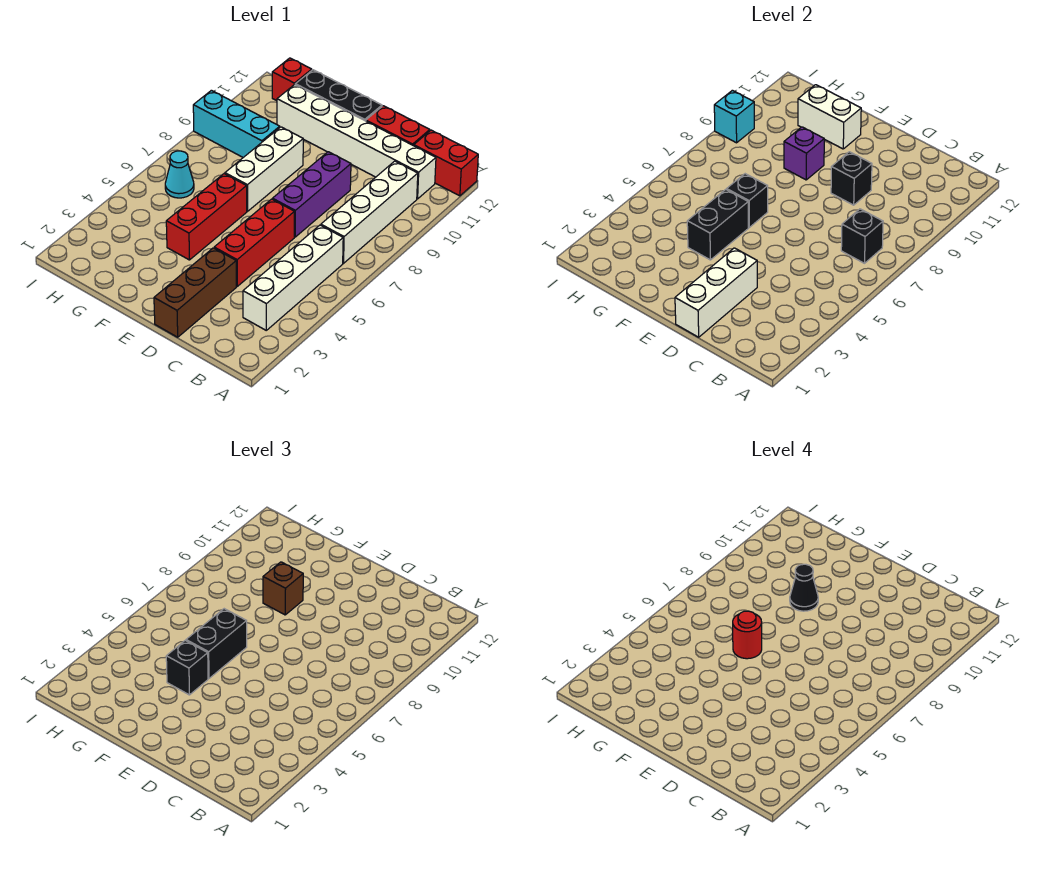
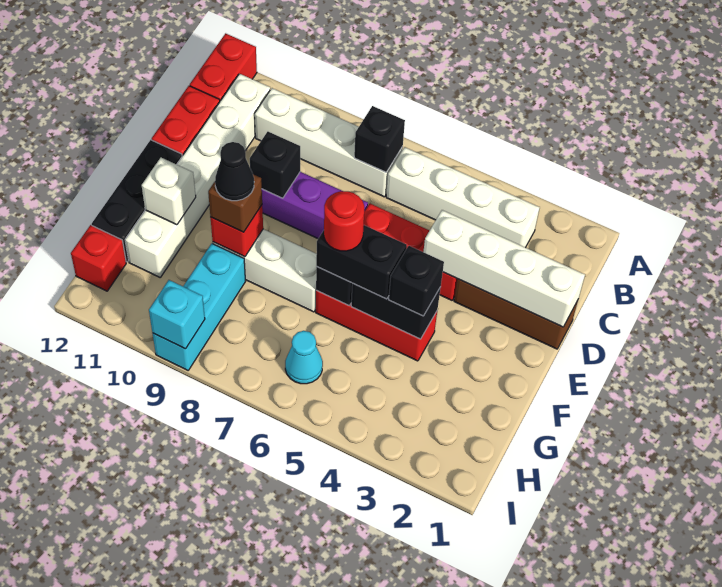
white 1x3 brick [675,248,757,337] -> white 1x4 brick [424,210,585,327]
purple 1x1 brick [784,127,824,180] -> red 1x1 brick [210,205,263,257]
white 1x2 brick [798,85,861,149] -> white 1x1 brick [142,158,196,225]

